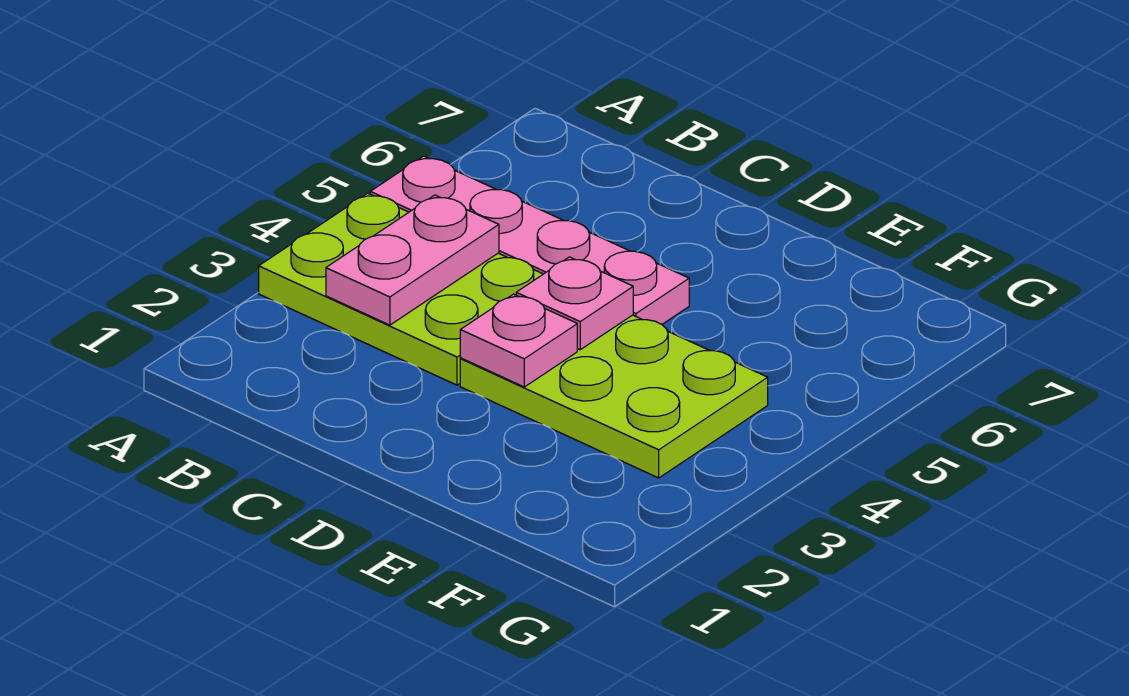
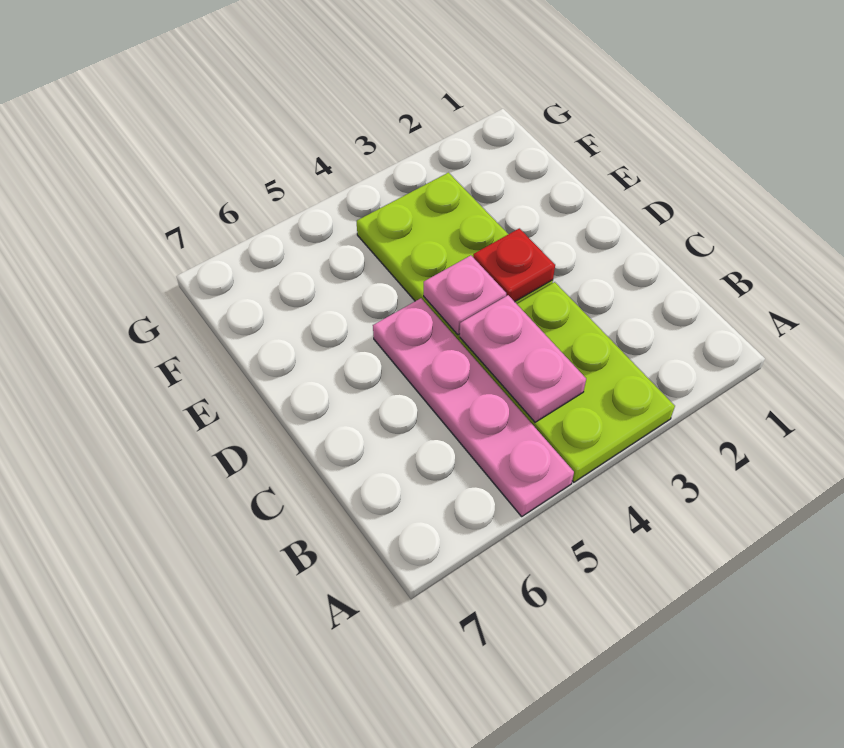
pink 1x2 plate [326,195,499,325] -> pink 1x2 plate turned to [460,295,586,422]
pink 1x1 plate [460,294,577,387] -> red 1x1 plate [473,228,555,302]

